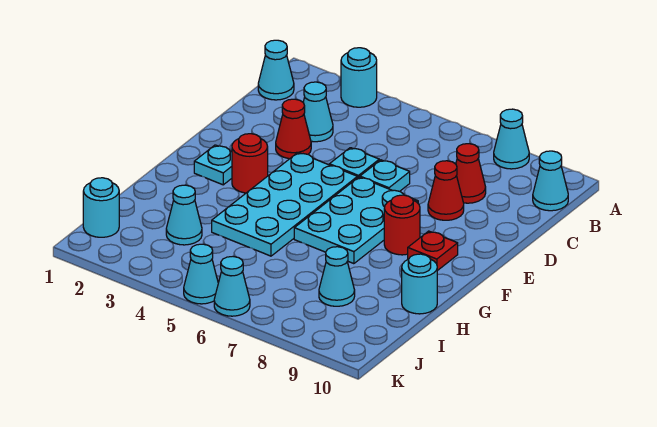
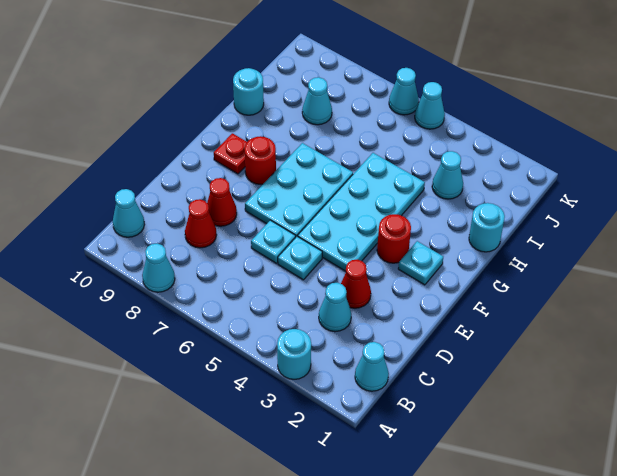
cyan 1x1 round brick [83,178,119,237] -> cyan 1x1 round brick moved to [469,203,505,252]

